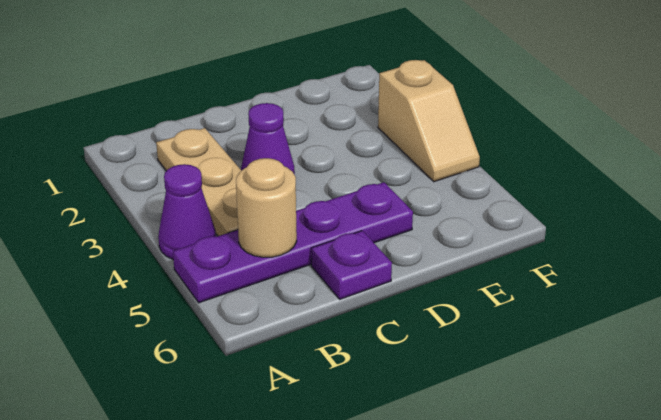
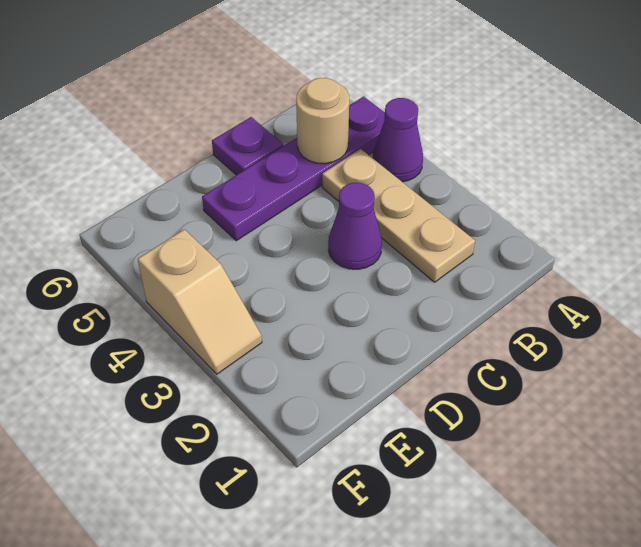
tan 1x2 slope [378,60,480,182] -> tan 1x2 slope turned to [138,229,262,374]

